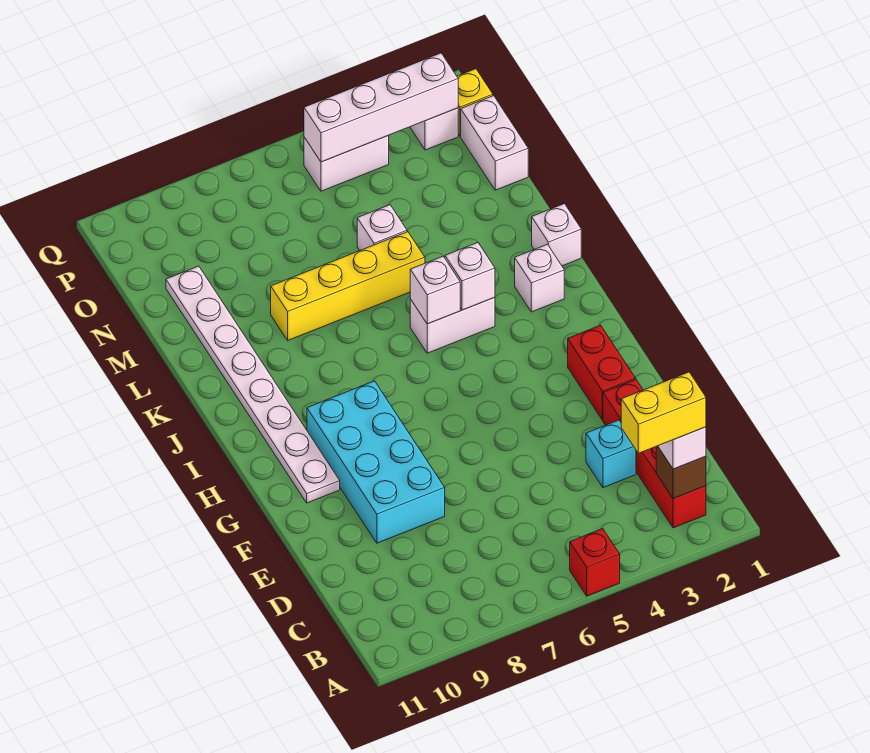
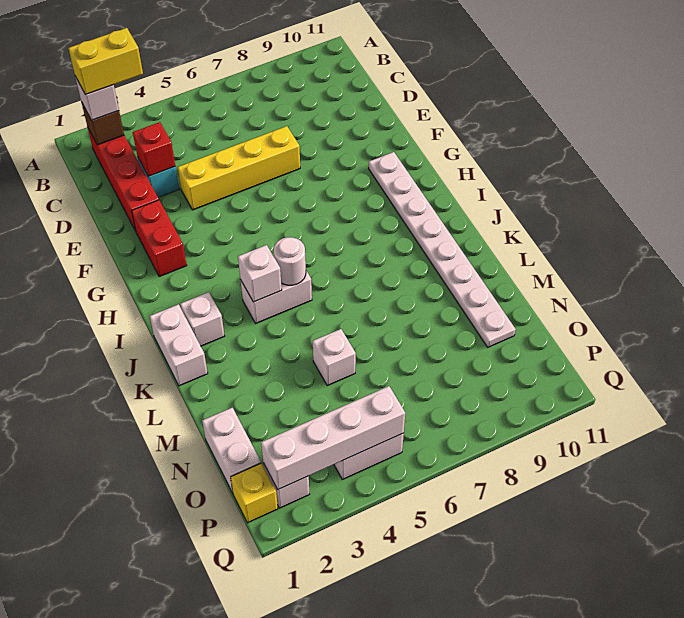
red 1x1 brick [570,529,620,596] -> red 1x1 brick moved to [133,122,175,176]
cyan 2x4 brick [307,381,445,543] -> none
white 1x1 brick [410,256,460,324] -> white 1x1 round brick [274,237,306,285]
white 1x1 brick [532,204,581,266] -> white 1x2 brick [150,304,208,386]
yellow 1x4 brick [271,232,425,340] -> yellow 1x4 brick moved to [178,126,300,210]

